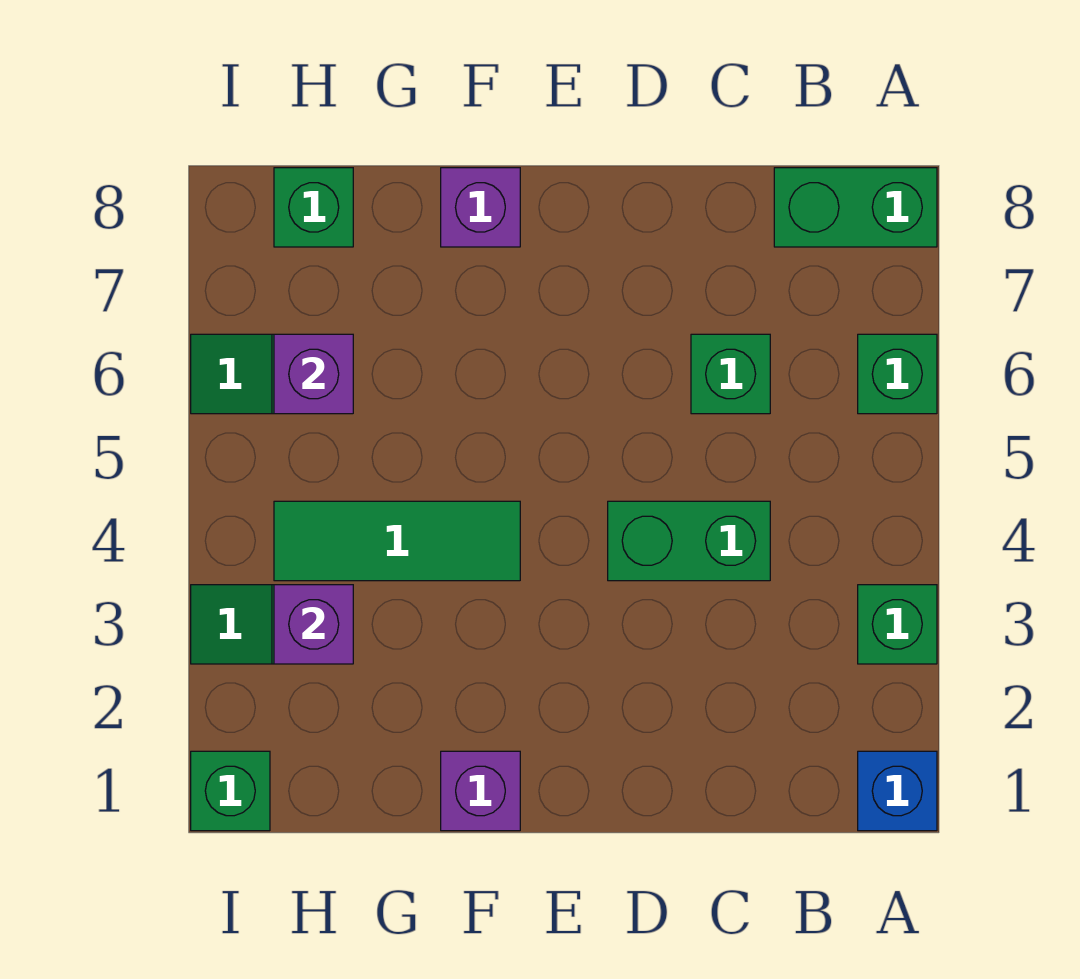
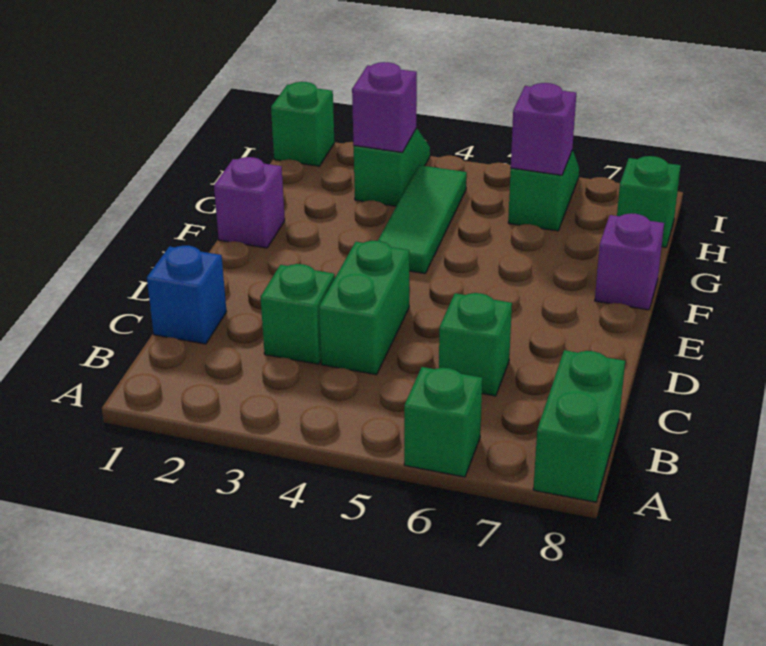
blue 1x1 brick [858,751,937,831] -> blue 1x1 brick moved to [147,246,227,344]
green 1x1 brick [858,585,937,664] -> green 1x1 brick moved to [261,264,335,364]

